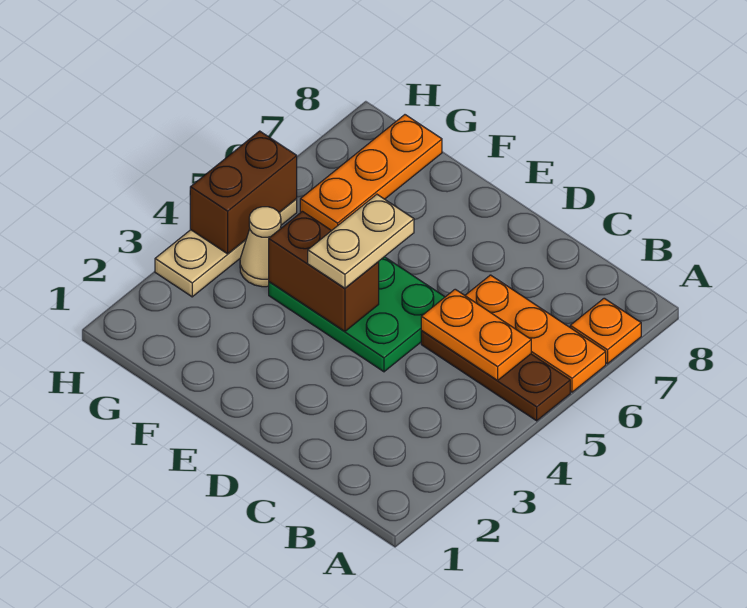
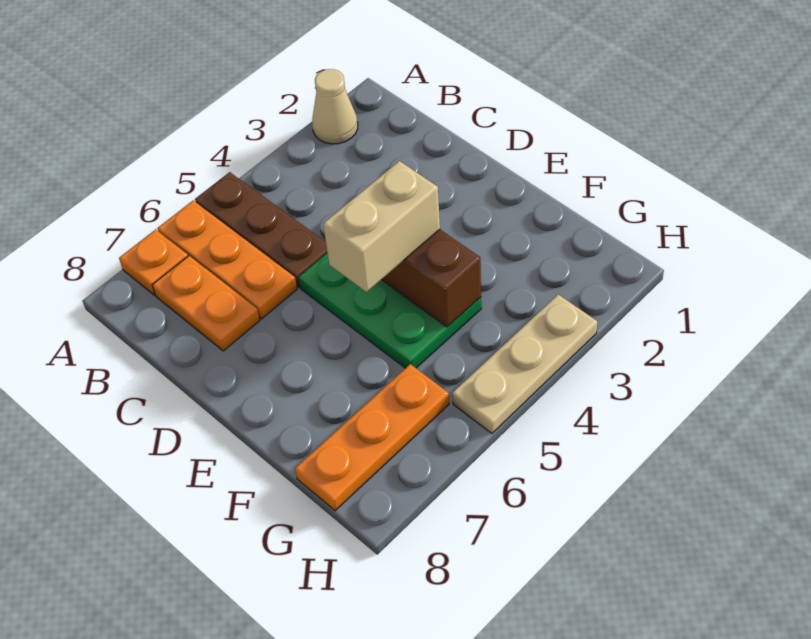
orange 1x2 plate [421,289,531,380] -> orange 1x2 plate moved to [152,256,260,351]
tan 1x2 plate [308,194,414,288] -> tan 1x2 brick [323,161,440,292]
tan 1x1 cone [240,207,281,287] -> tan 1x1 cone moved to [312,69,358,144]
brown 1x2 brick [190,131,297,254] -> none

